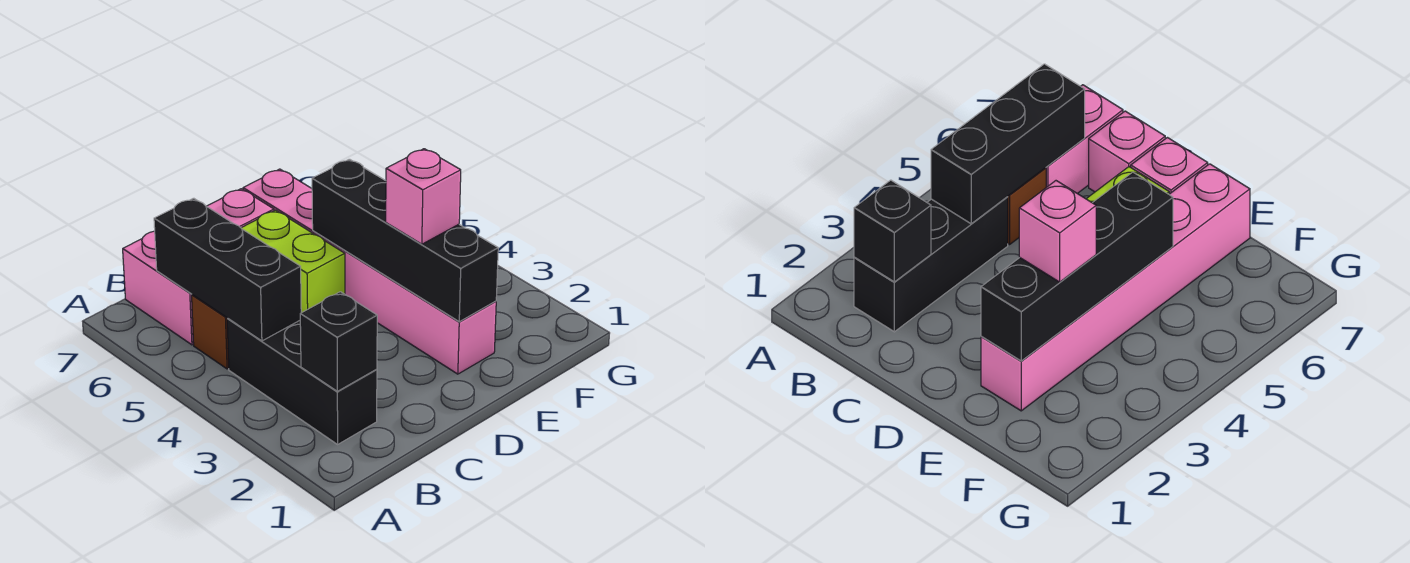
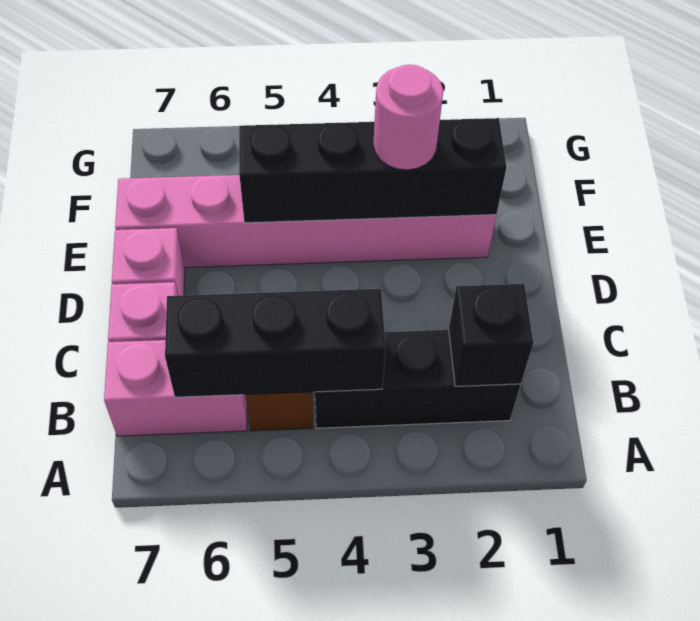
lime 1x2 brick [242,210,345,313] -> none
pink 1x1 brick [386,149,461,244] -> pink 1x1 round brick [373,65,443,170]

